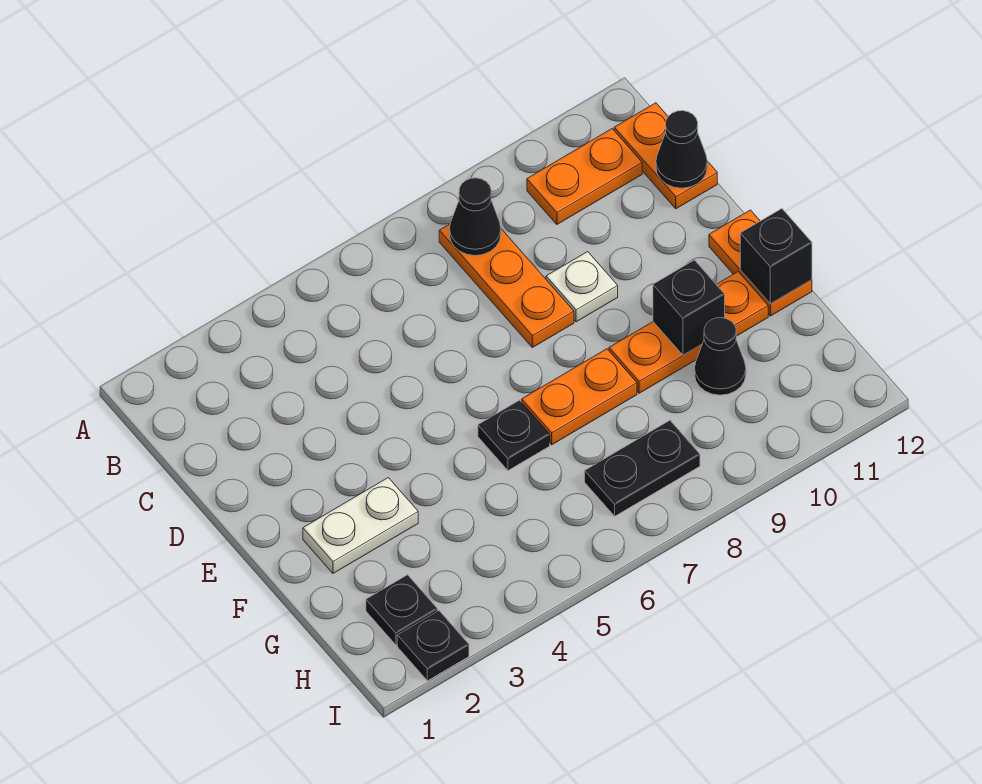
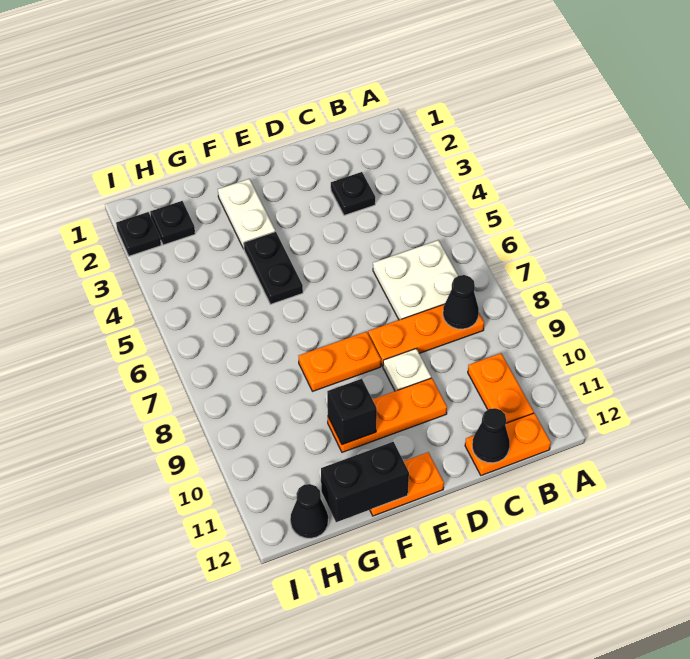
none -> white 2x2 plate [373,240,458,320]
black 1x1 plate [478,400,550,470] -> black 1x1 plate moved to [331,172,375,215]
orange 1x2 plate [522,349,637,445] -> orange 1x2 plate turned to [299,332,381,391]
orange 1x3 plate [609,272,768,393] -> orange 1x3 plate turned to [328,378,447,452]
black 1x1 brick [740,209,812,304] -> black 1x2 brick [321,442,409,522]
black 1x1 cone [695,318,746,395] -> black 1x1 cone moved to [290,484,328,538]
black 1x2 plate [585,420,700,516] -> black 1x2 plate moved to [244,232,303,304]

